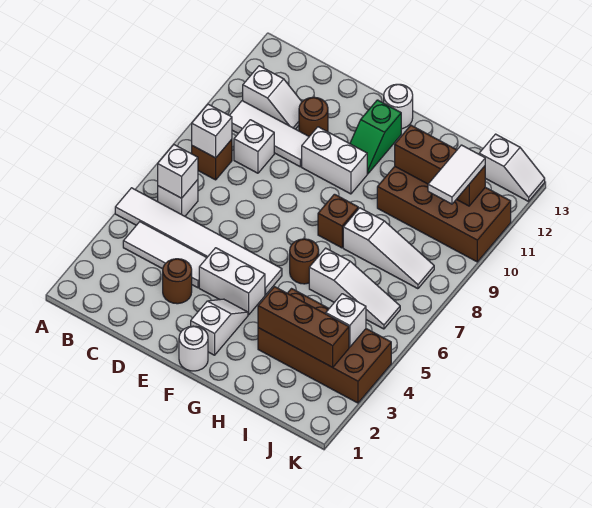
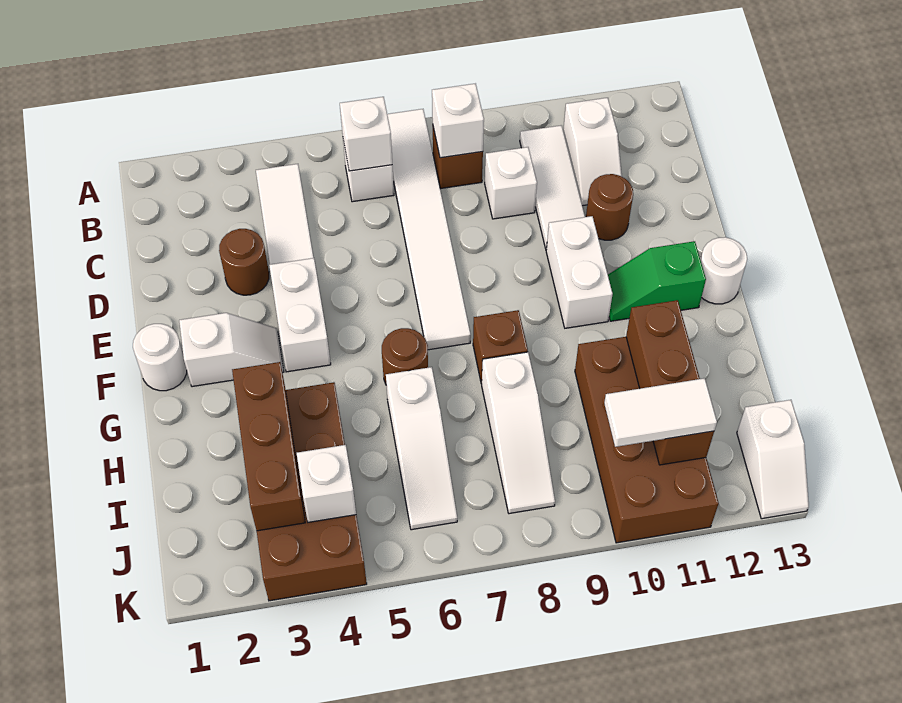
white 1x6 tile [115,188,282,295] -> white 1x6 tile moved to [387,109,471,350]

